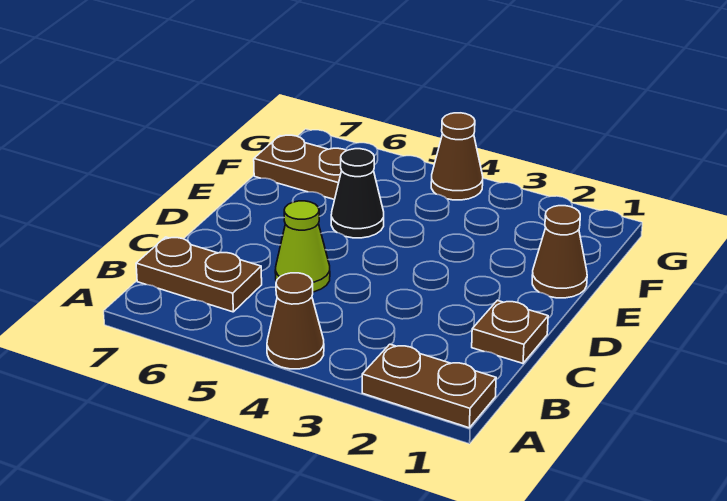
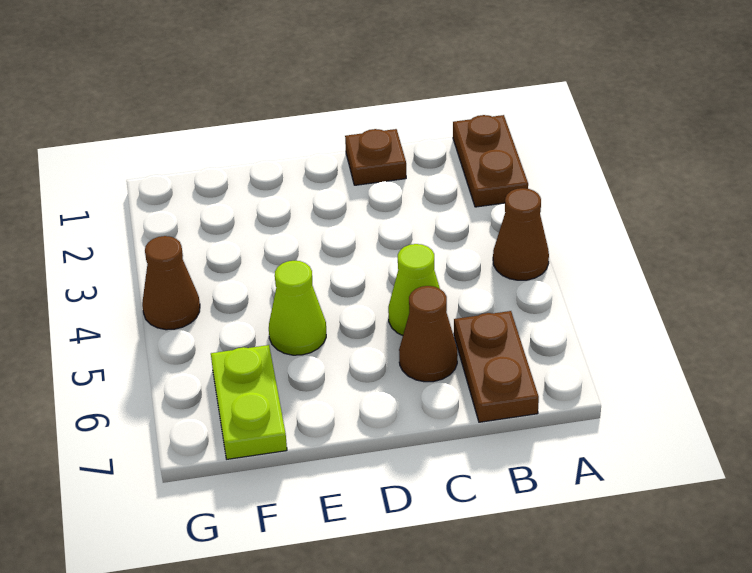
brown 1x1 cone [532,206,587,298] -> brown 1x1 cone moved to [399,286,458,382]
black 1x1 cone [331,149,384,238] -> lime 1x1 cone [269,261,326,355]
brown 1x2 plate [254,135,347,200] -> lime 1x2 plate [211,345,287,459]

